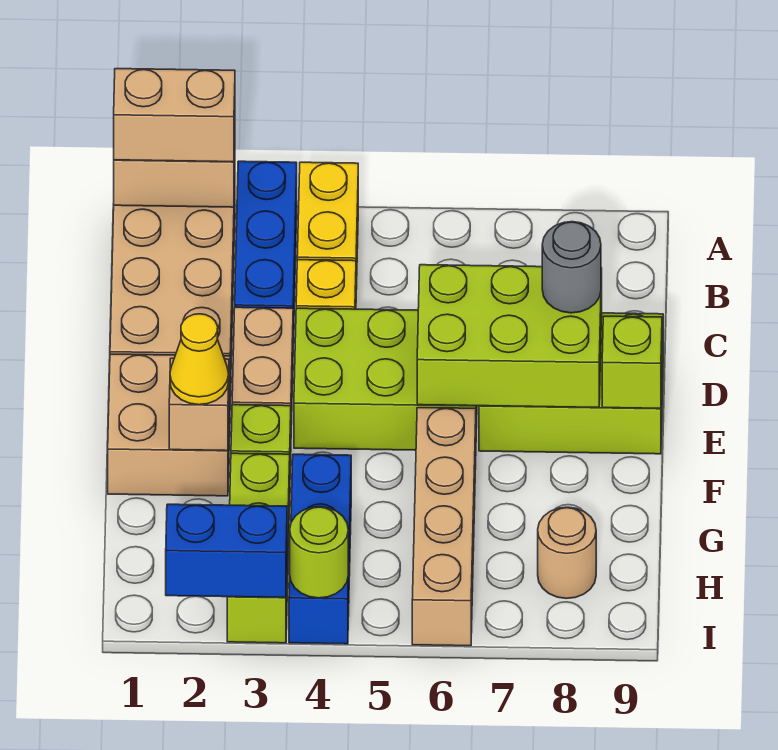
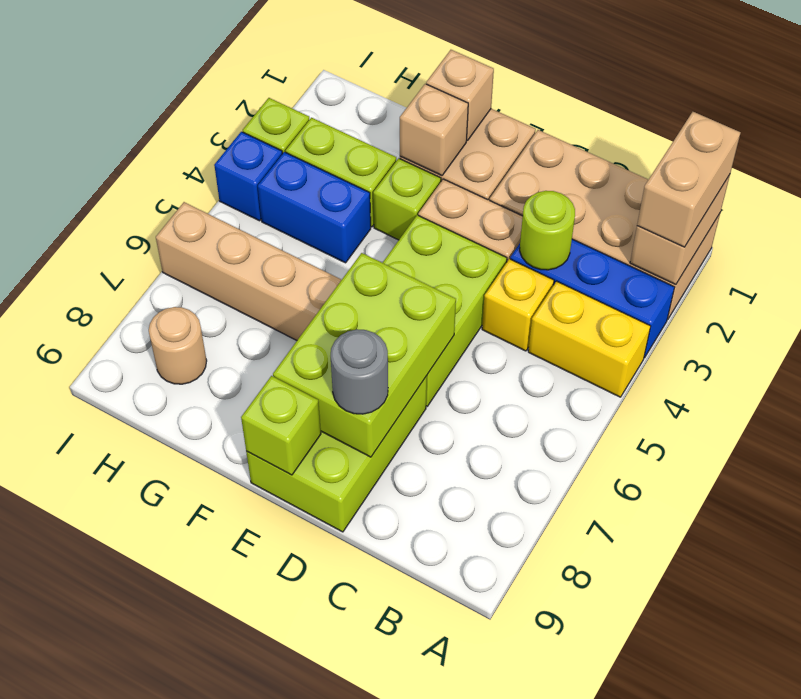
none -> tan 1x1 brick [426,50,494,141]
yellow 1x1 cone [170,314,229,405] -> none
blue 1x2 brick [166,504,287,597] -> none
lime 1x1 round brick [290,507,348,598] -> lime 1x1 round brick moved to [520,191,575,270]

